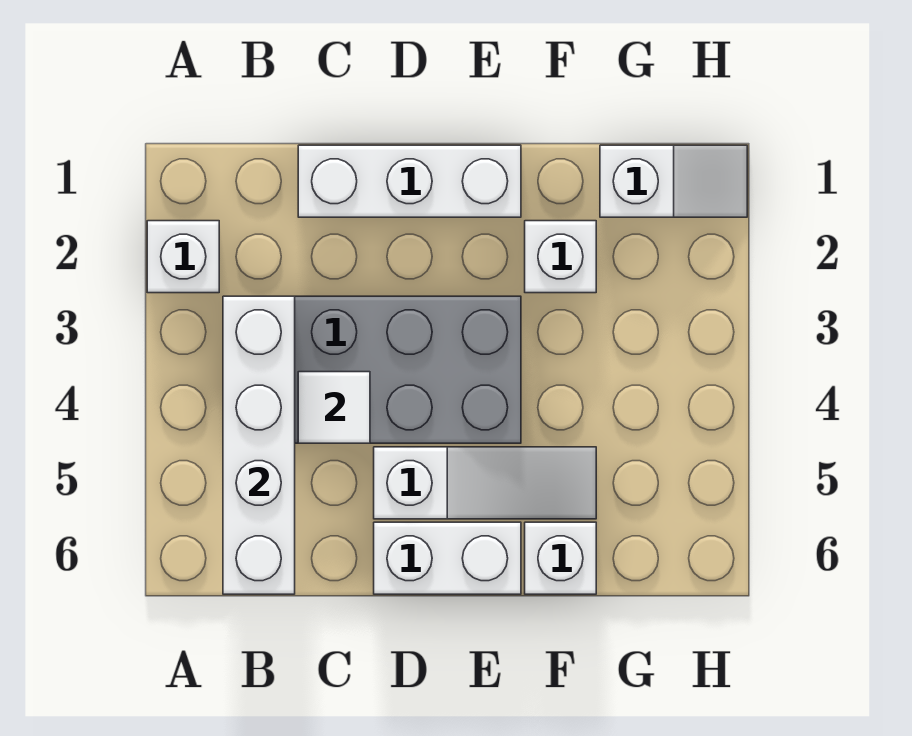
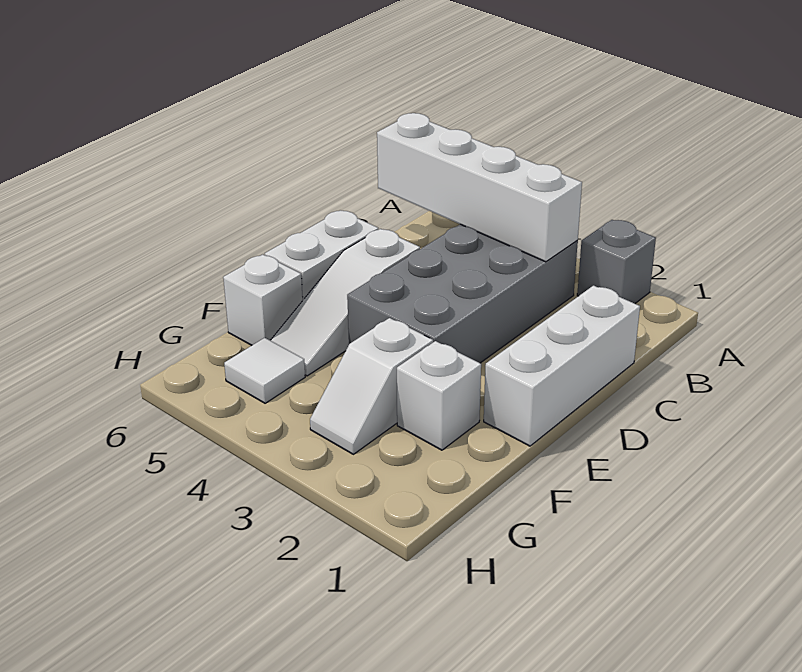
white 1x1 brick [147,221,219,293] -> grey 1x1 brick [577,220,656,303]
white 1x1 tile [298,372,370,443] -> white 1x1 tile moved to [224,338,305,403]
white 1x2 slope [600,145,747,217] -> white 1x2 slope moved to [310,318,433,454]

